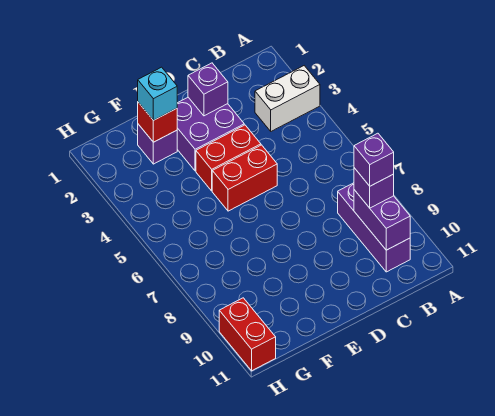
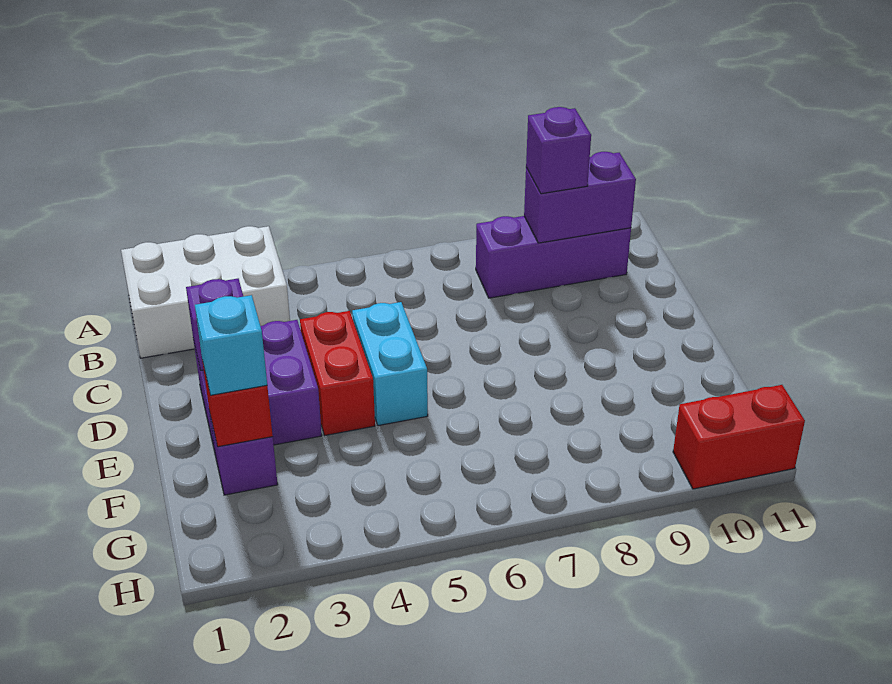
white 1x2 brick [255,66,320,131] -> white 2x3 brick [121,226,290,358]
purple 1x1 brick [354,133,394,186] -> none
red 1x2 brick [212,145,277,211] -> cyan 1x2 brick [352,302,428,426]

